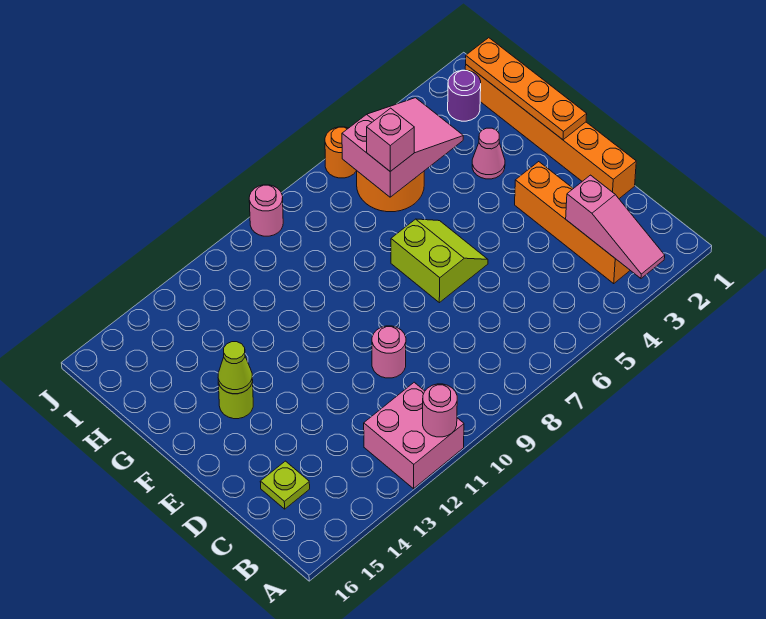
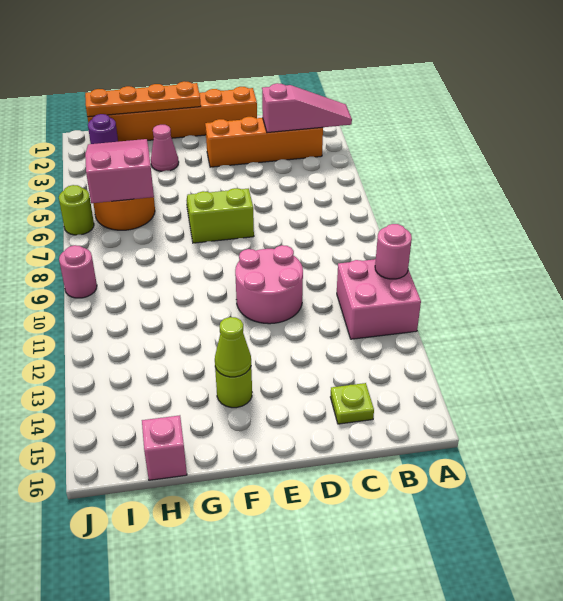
pink 1x1 round brick [372,326,406,378] -> pink 2x2 round brick [235,245,303,324]
pink 1x1 brick [367,108,414,171] -> pink 1x1 brick moved to [142,415,187,480]
orange 1x1 round brick [325,127,357,178] -> lime 1x1 round brick [59,185,94,235]

